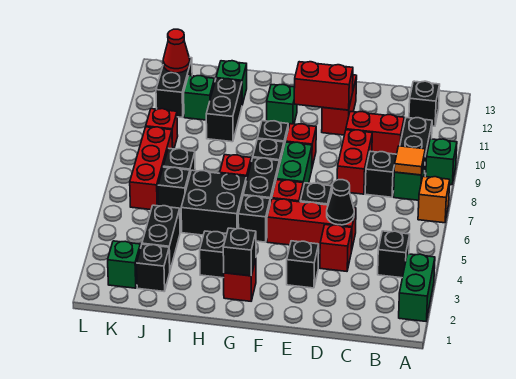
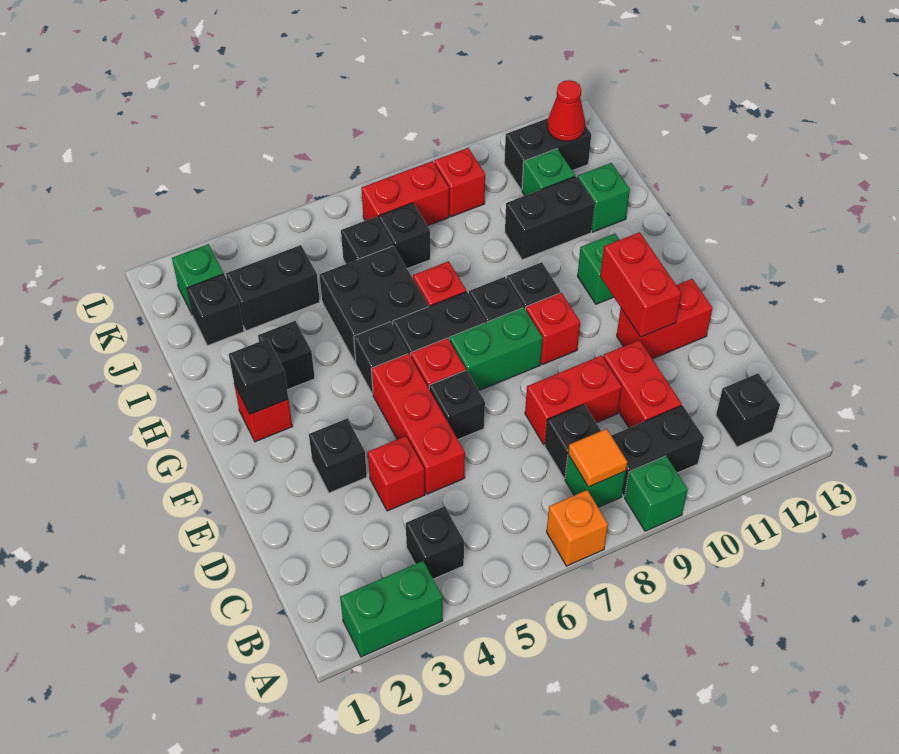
black 1x1 cone [327,180,354,225] -> none
red 1x3 brick [130,127,172,210] -> red 1x2 brick [361,161,449,226]

